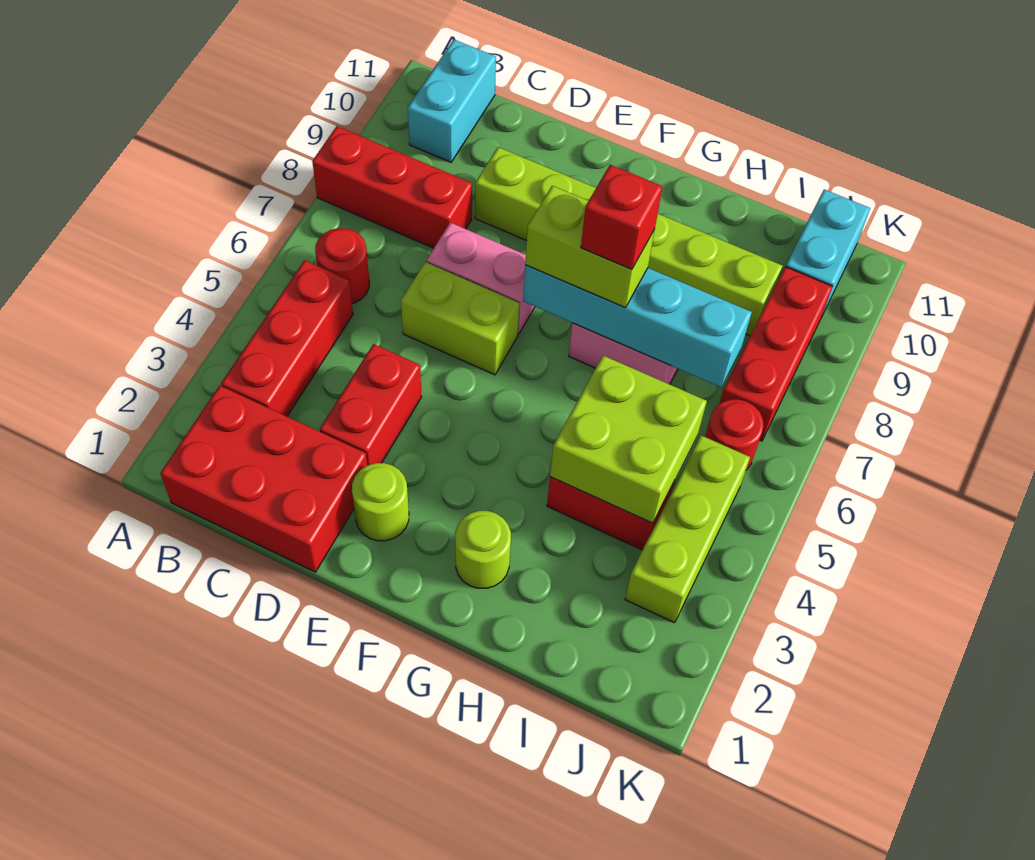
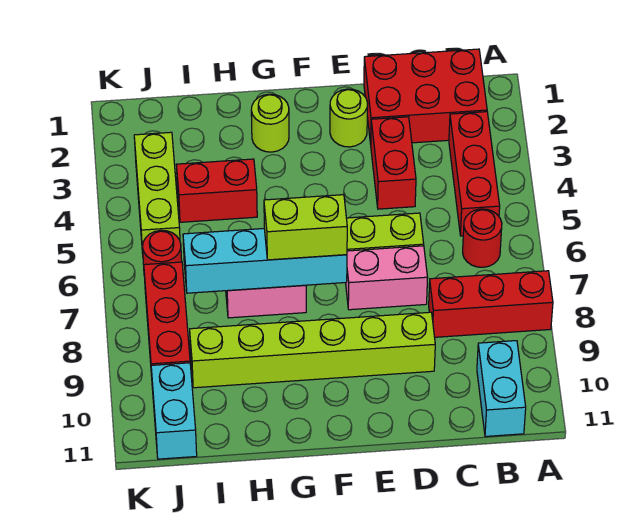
red 1x1 brick [581,165,662,270] -> none
lime 2x2 brick [550,356,707,523] -> none

